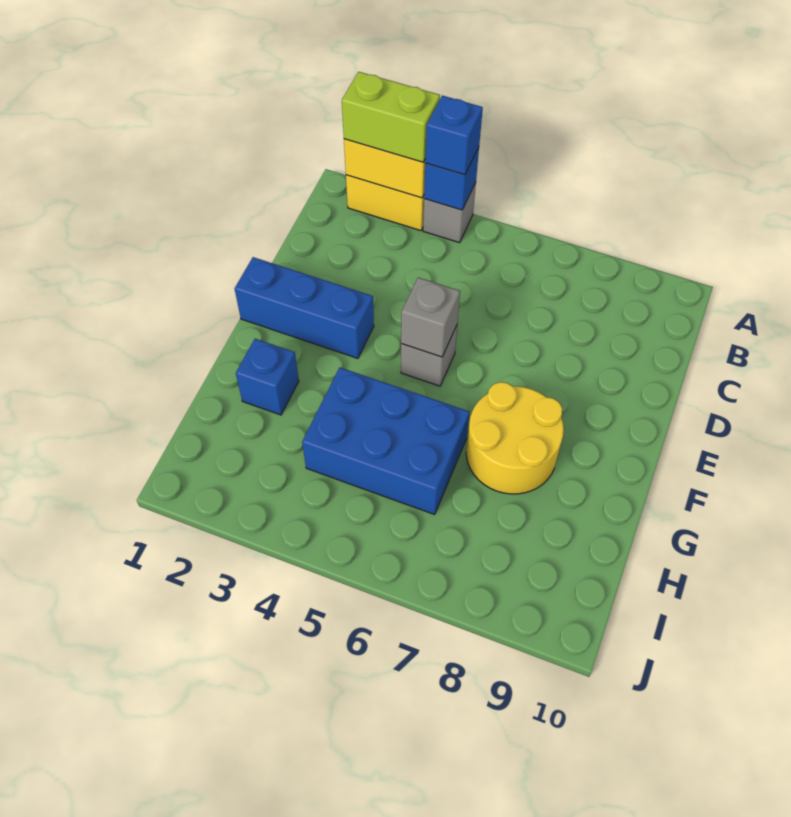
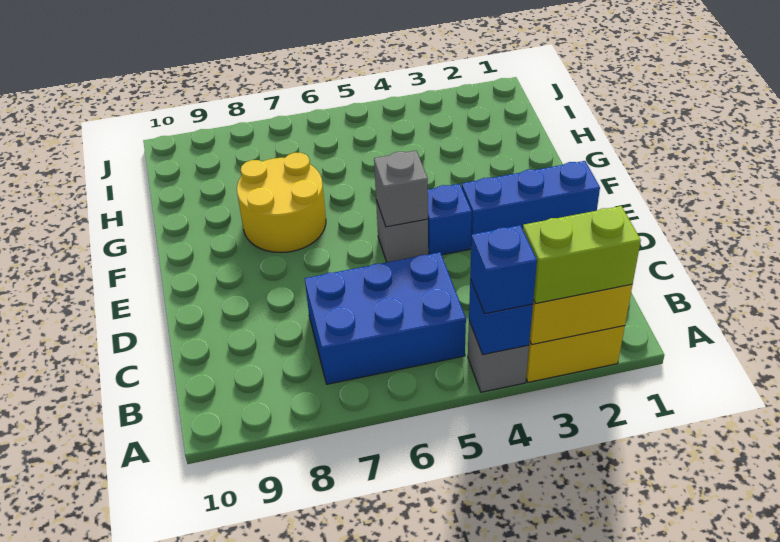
blue 1x1 brick [236,339,299,415] -> blue 1x1 brick moved to [428,184,472,255]
blue 2x3 brick [302,368,469,515] -> blue 2x3 brick moved to [305,252,466,384]

